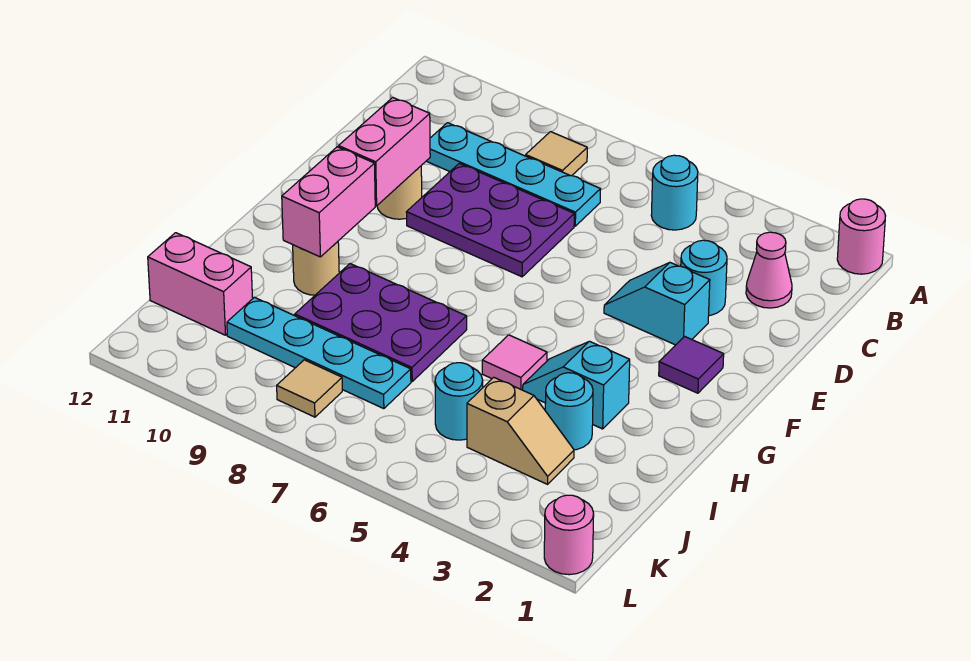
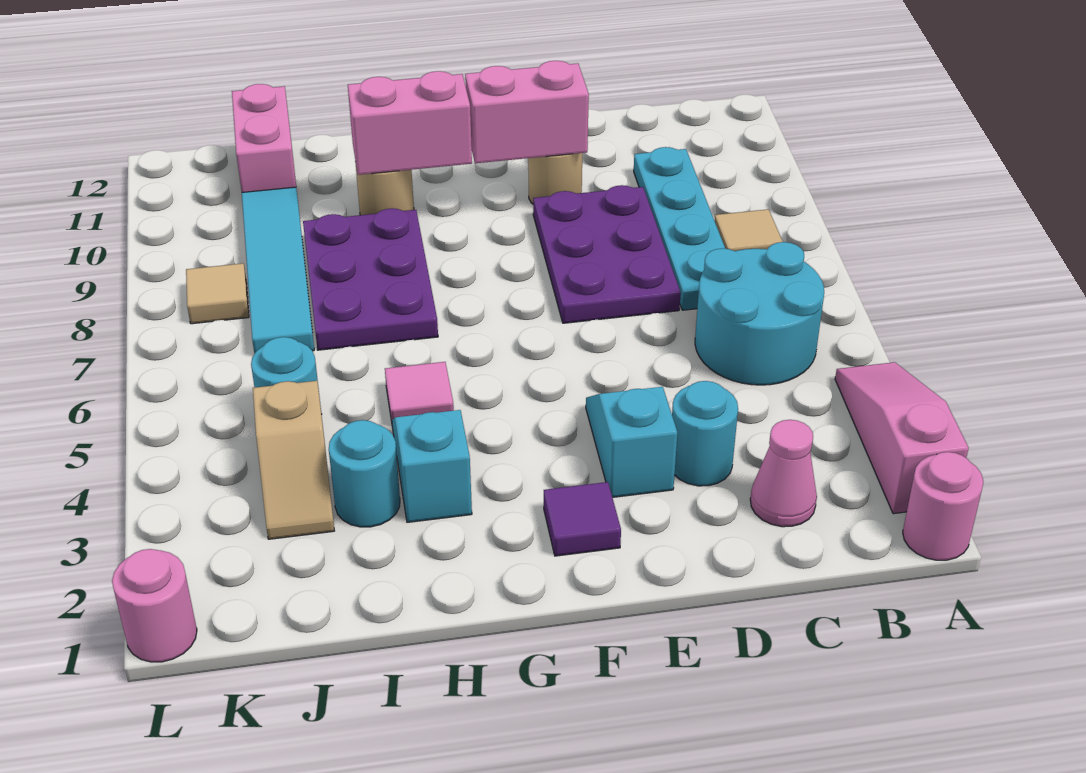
none -> pink 1x3 slope [835,362,969,514]
cyan 1x1 round brick [651,155,698,230] -> cyan 2x2 round brick [695,242,824,385]
cyan 1x4 plate [227,297,411,409] -> cyan 1x4 tile [242,187,314,354]

